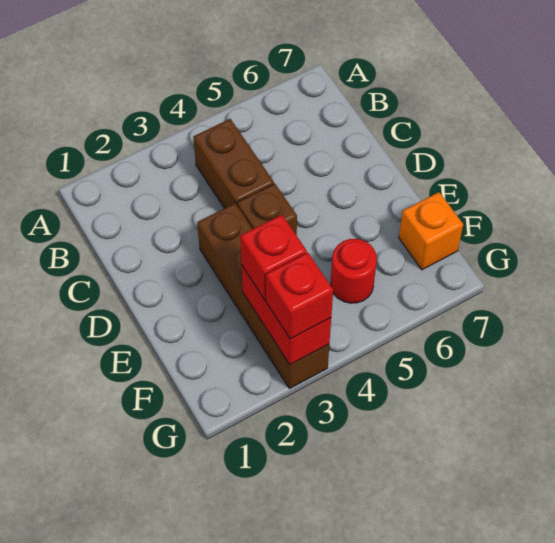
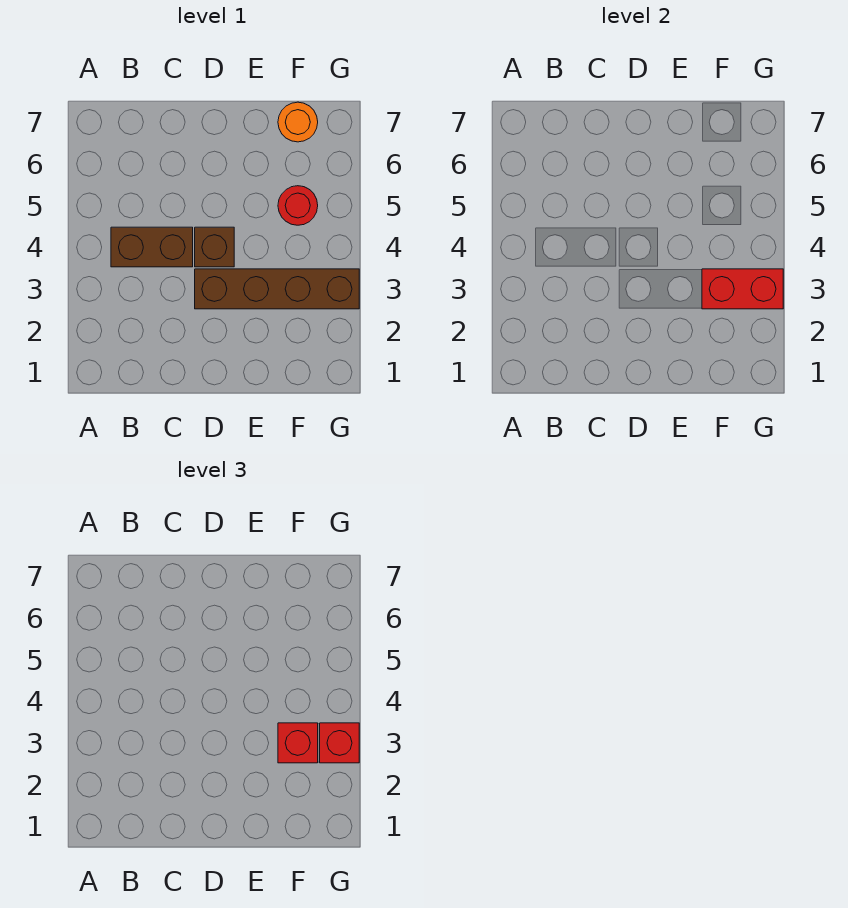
orange 1x1 brick [399,192,463,270] -> orange 1x1 round brick [278,102,318,142]

